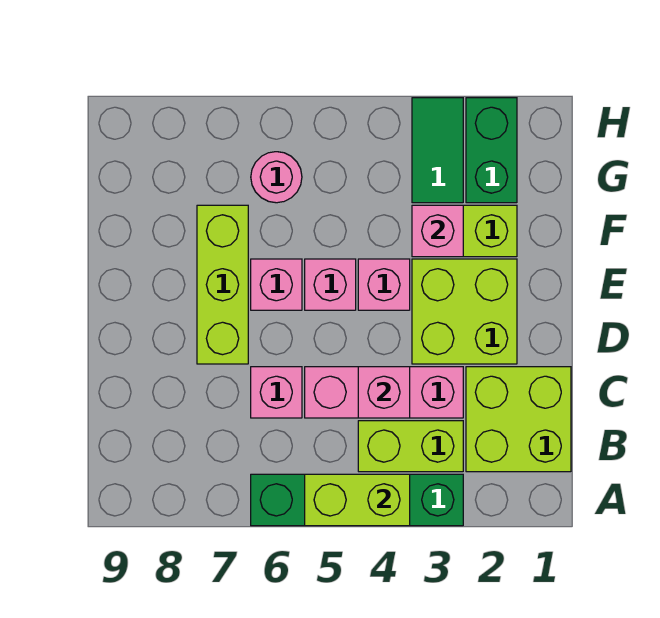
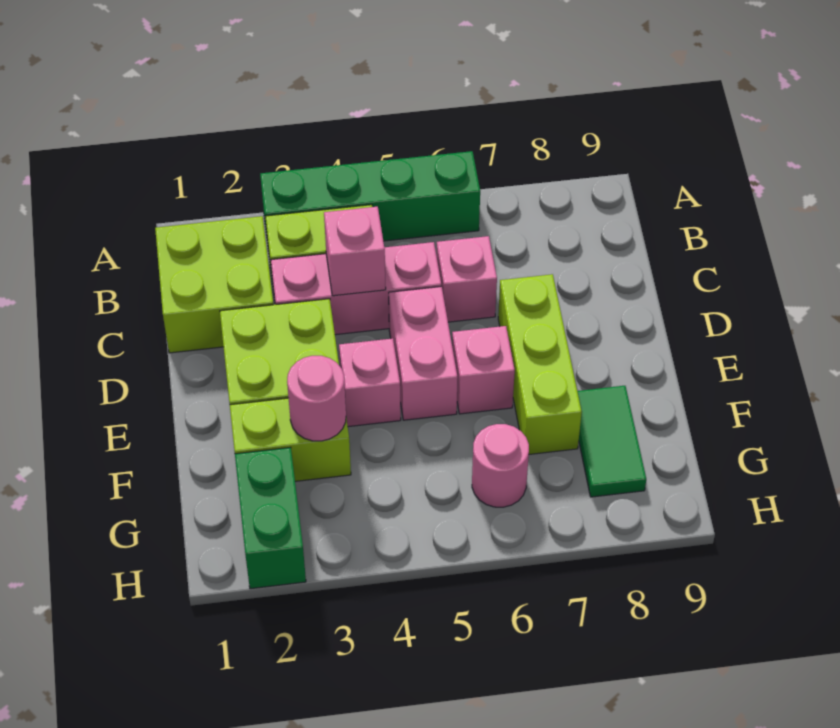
lime 1x2 brick [305,474,410,526] -> none
pink 1x1 brick [305,259,356,310] -> pink 1x2 brick [389,286,458,420]
pink 1x1 brick [412,205,463,257] -> pink 1x1 round brick [287,356,346,441]
green 1x2 tile [412,98,463,203] -> green 1x2 tile moved to [577,386,646,497]

